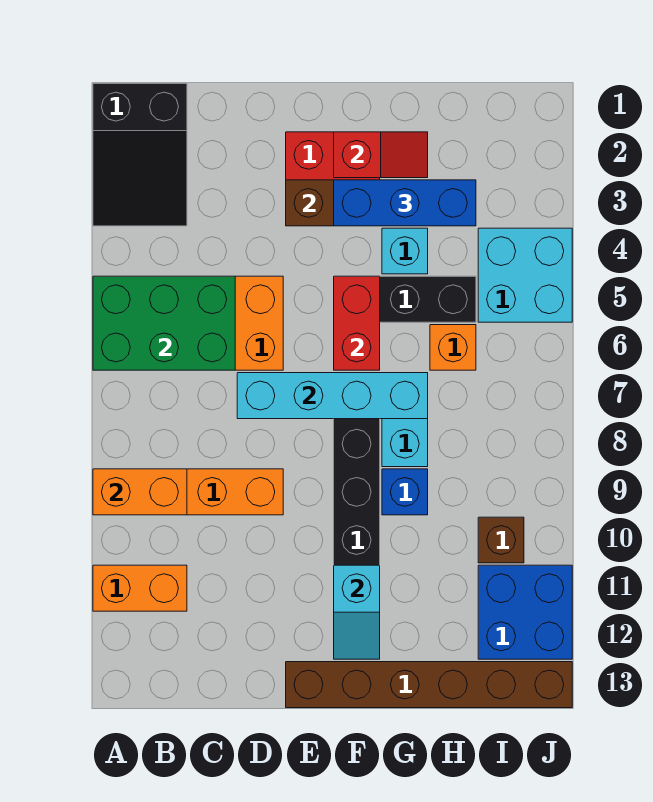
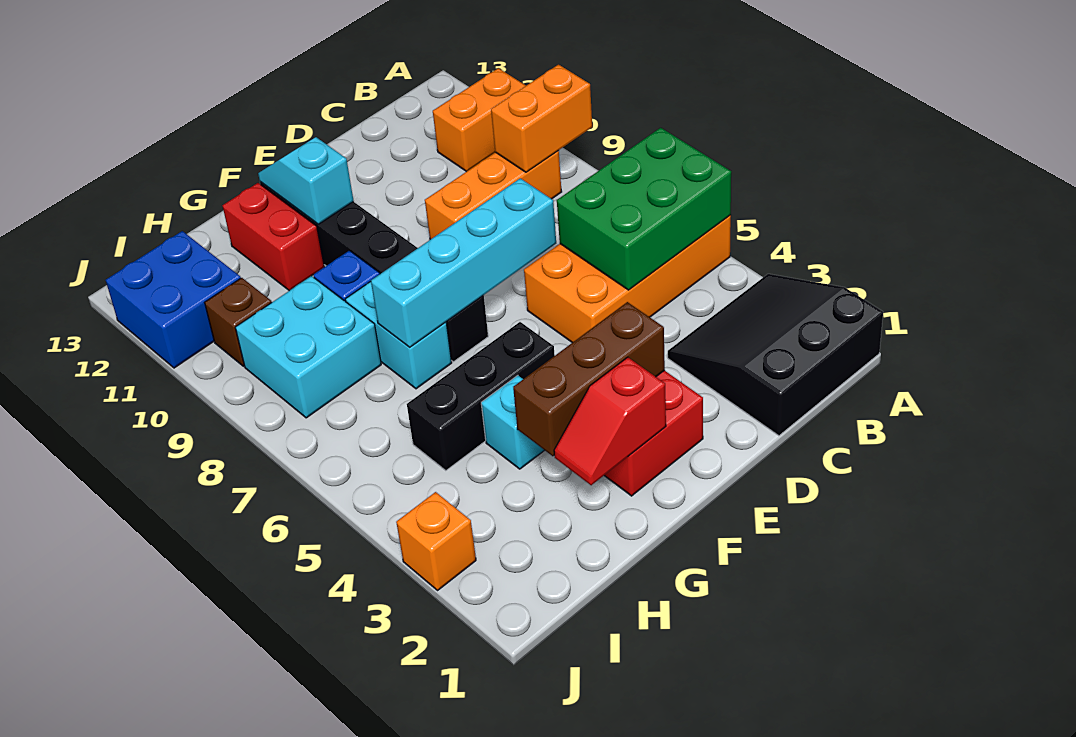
black 2x3 slope [93,84,187,226] -> black 3x3 slope [668,274,883,436]
brown 1x6 brick [286,662,572,708] -> none
blue 1x3 brick [334,180,476,226] -> none
red 1x2 brick [334,276,380,370] -> red 1x2 brick moved to [223,183,324,291]
orange 1x1 brick [430,325,476,370] -> orange 1x1 brick moved to [396,492,476,590]
cyan 2x2 brick [478,228,572,322] -> cyan 2x2 brick moved to [235,276,381,418]

